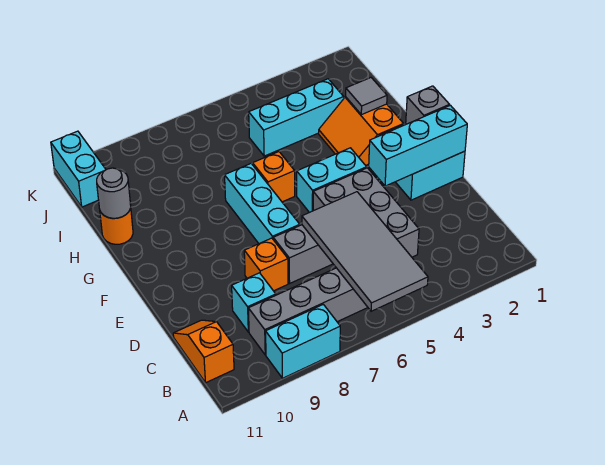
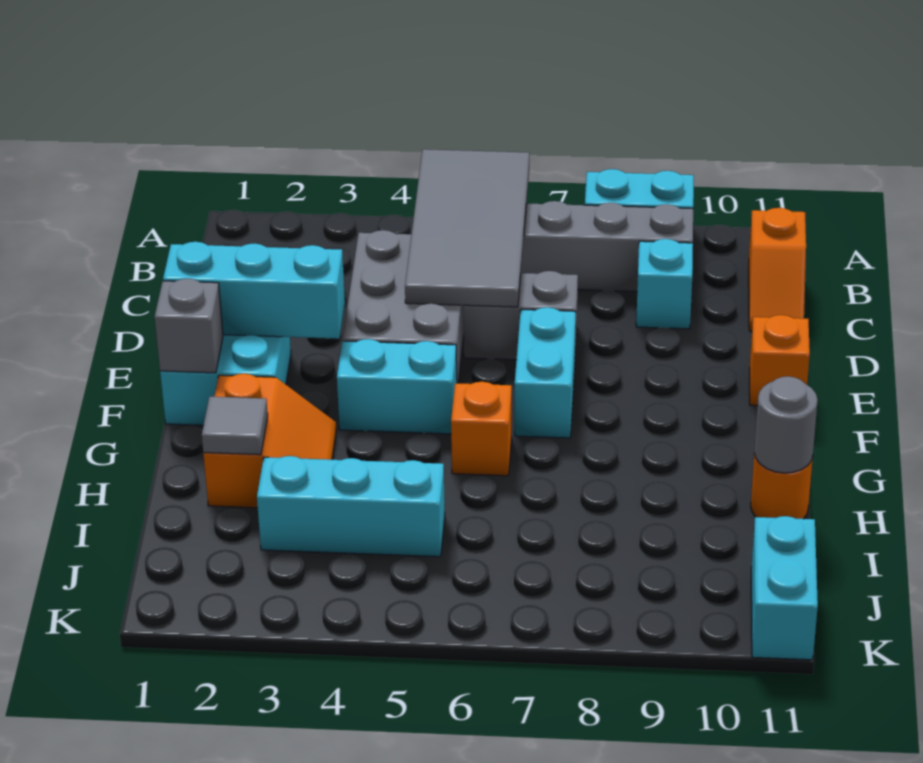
orange 1x1 brick [244,238,288,291] -> orange 1x1 brick moved to [750,315,810,406]
cyan 1x3 brick [225,164,300,243] -> cyan 1x2 brick [515,307,576,438]

